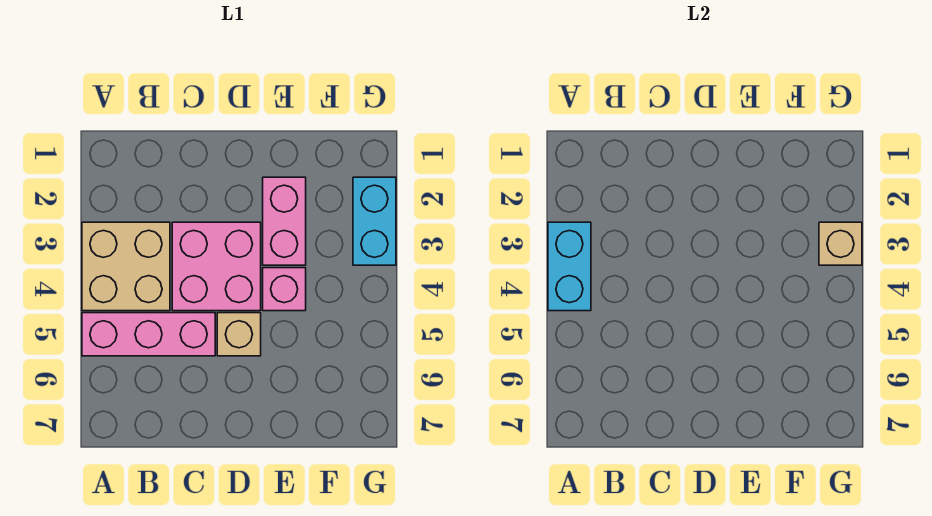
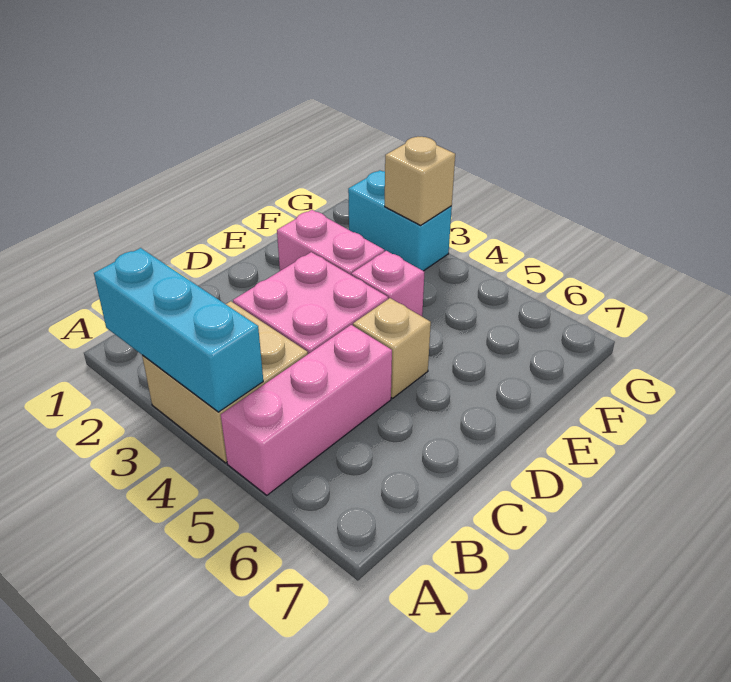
cyan 1x2 brick [548,222,591,311] -> cyan 1x3 brick [94,248,263,412]

